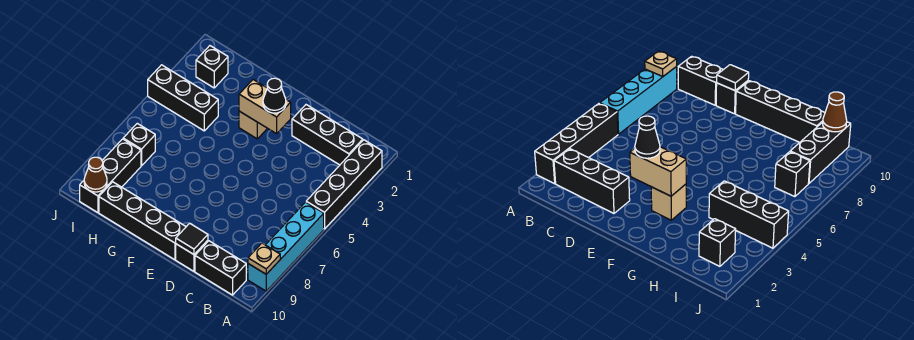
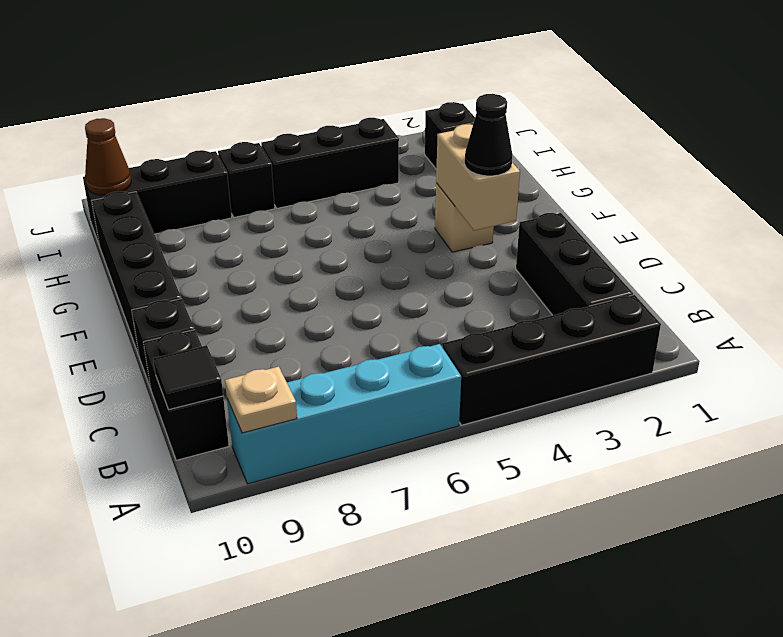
black 1x1 tile [176,223,208,254] -> black 1x1 tile moved to [153,345,223,410]
black 1x3 brick [148,65,218,131] -> black 1x3 brick turned to [261,118,399,208]

